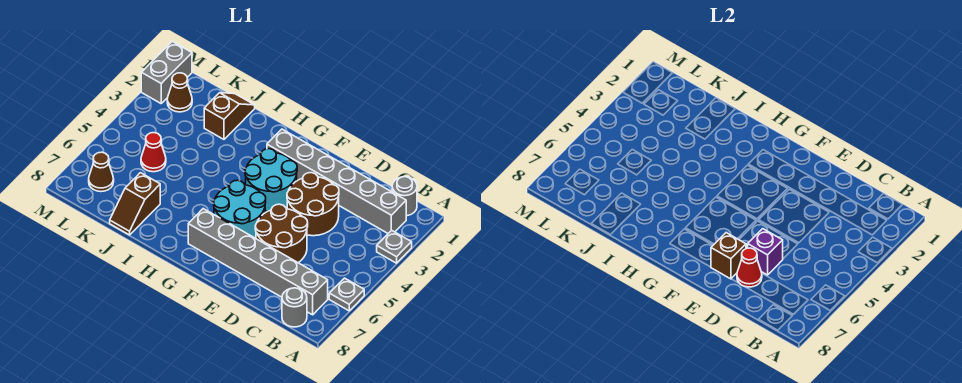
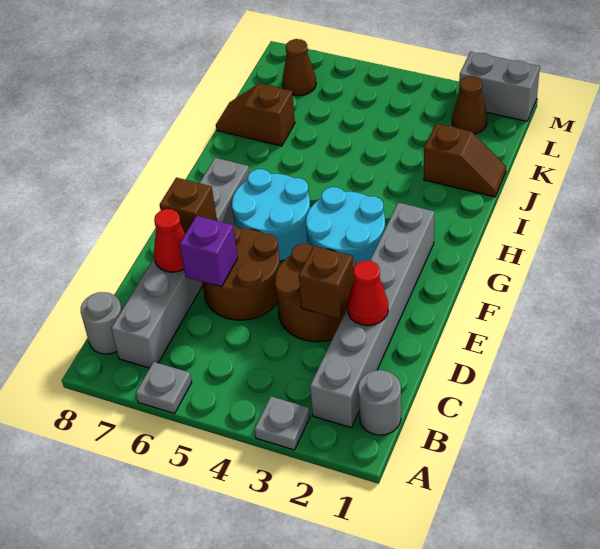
none -> brown 1x1 brick [299,246,354,319]
red 1x1 cone [141,133,166,172] -> red 1x1 cone moved to [347,260,388,326]

